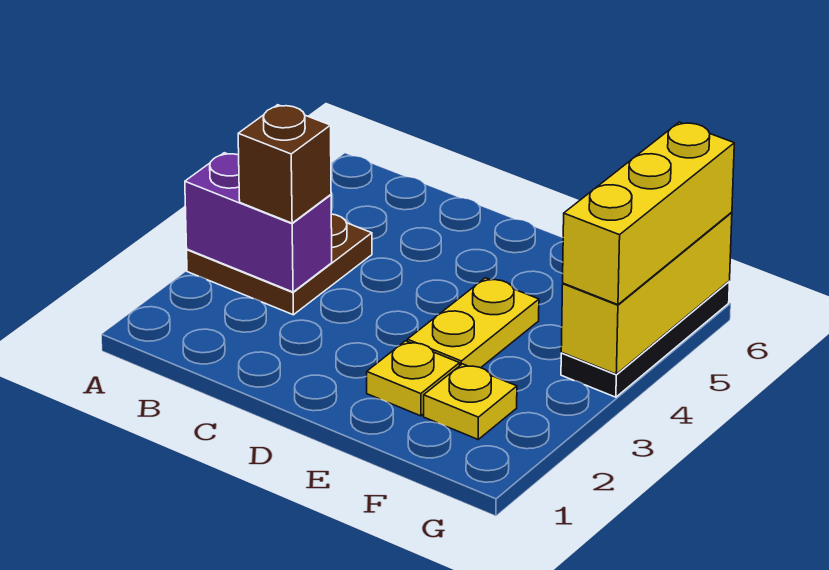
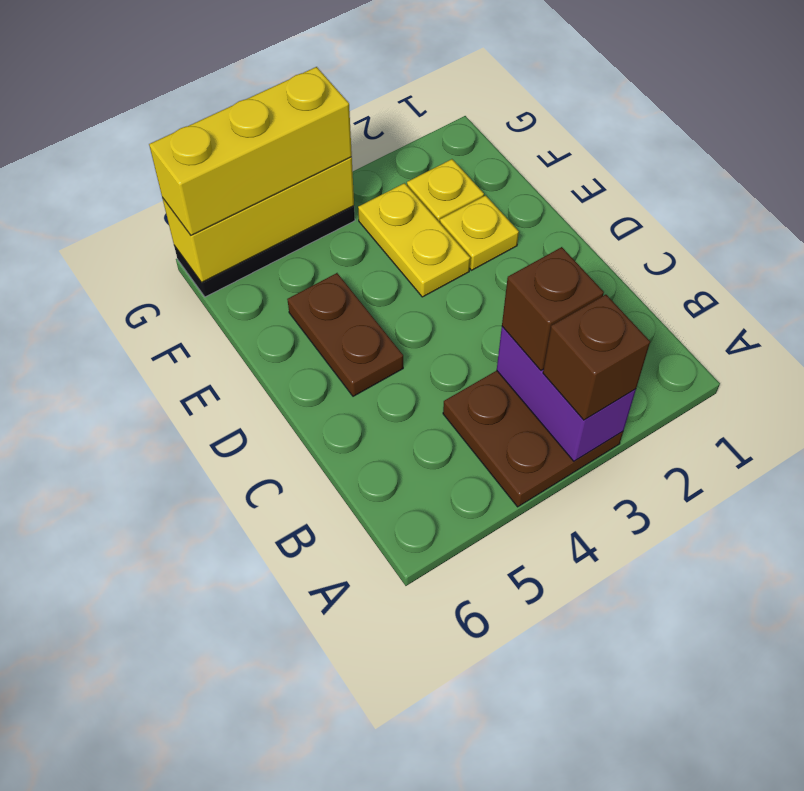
none -> brown 1x1 brick [543,295,650,420]
none -> brown 1x2 plate [287,273,403,396]
yellow 1x2 plate [407,278,539,368] -> yellow 1x2 plate turned to [358,183,470,297]

